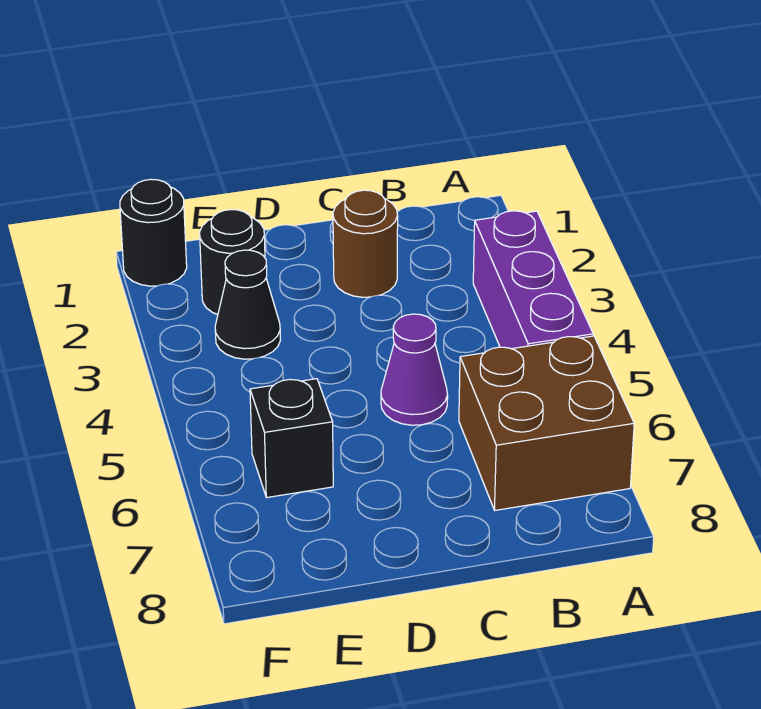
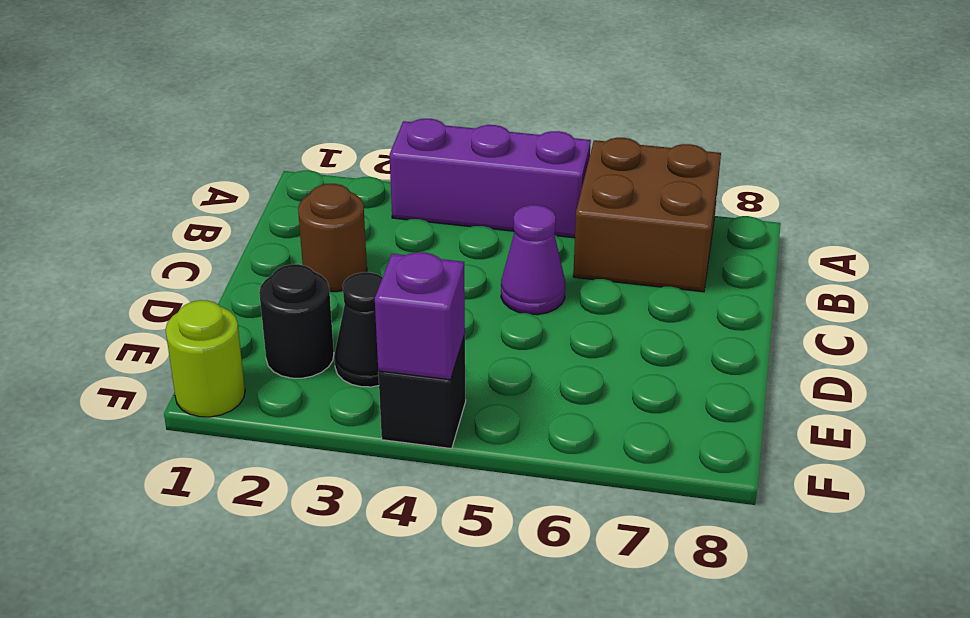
black 1x1 brick [250,379,333,498] -> black 1x1 brick moved to [378,335,466,449]
black 1x1 round brick [120,179,187,286] -> lime 1x1 round brick [165,300,245,417]
none -> purple 1x1 brick [375,252,465,380]

